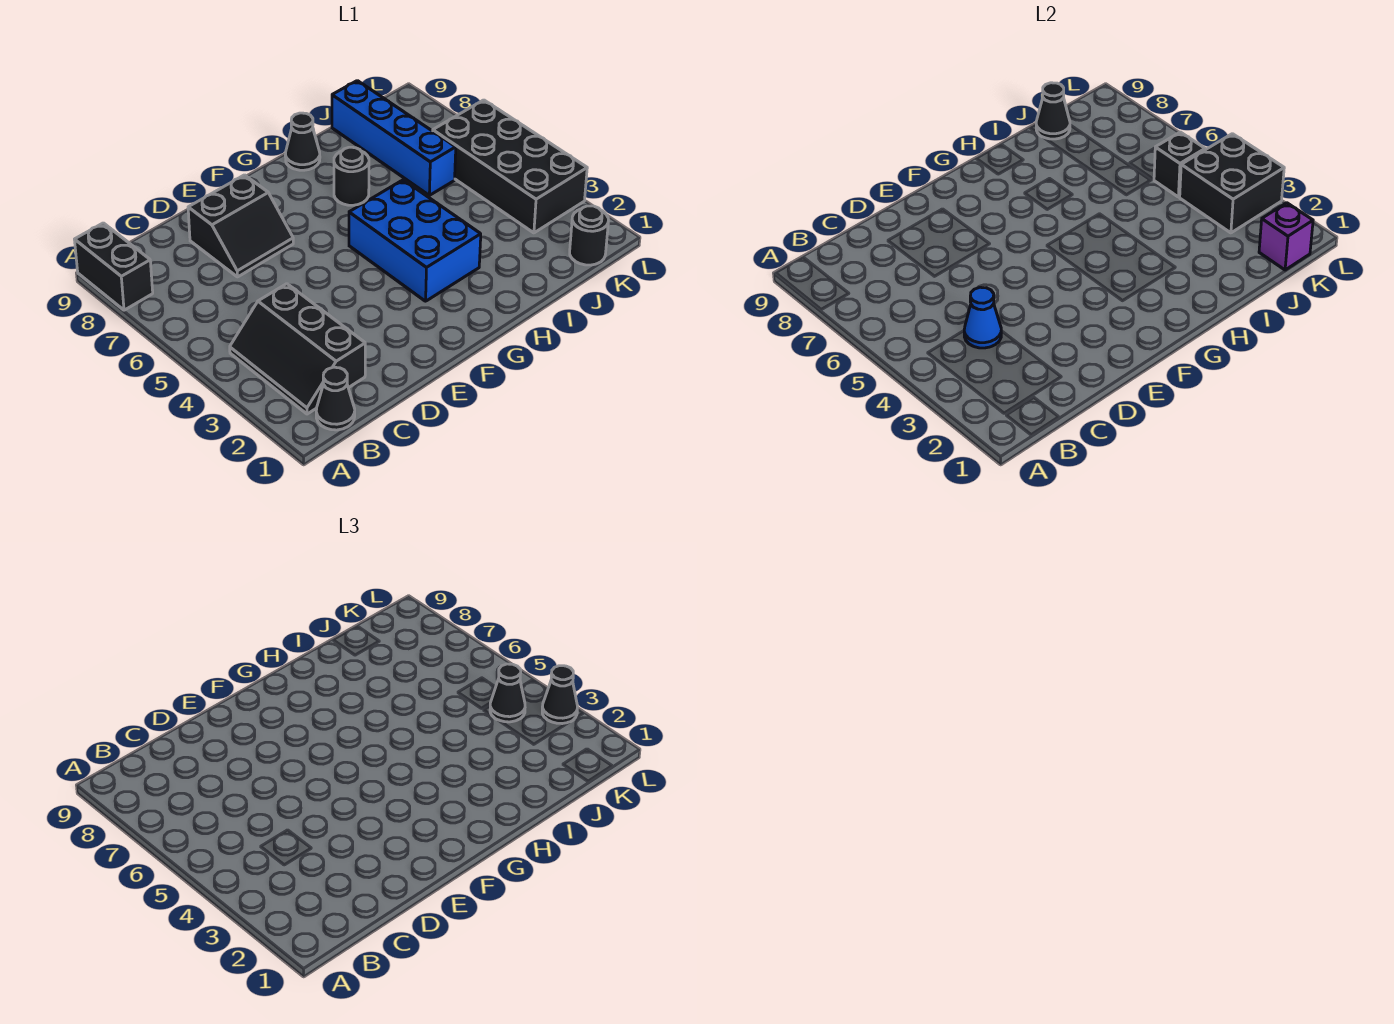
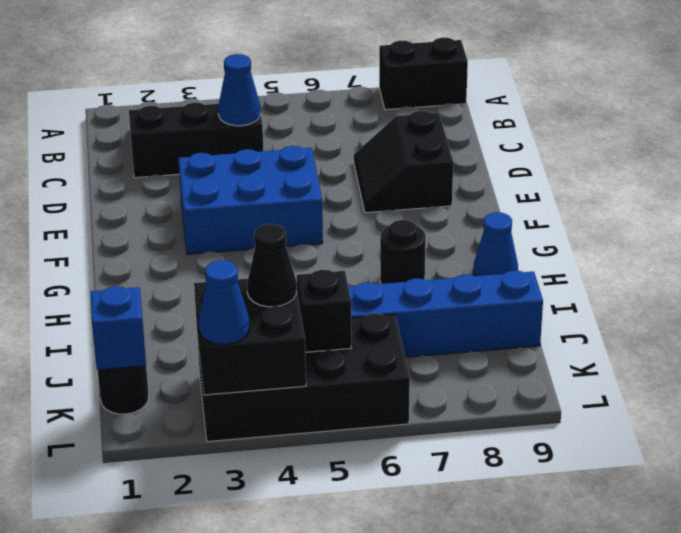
black 1x1 cone [316,367,355,430] -> none
blue 2x3 brick [349,180,481,301] -> blue 2x3 brick moved to [178,146,323,254]
black 1x1 cone [285,113,320,170] -> blue 1x1 cone [473,212,518,276]
black 1x1 cone [1036,83,1070,139] -> none
purple 1x1 brick [1259,203,1313,270] -> blue 1x1 brick [90,286,146,370]
black 1x1 cone [542,666,577,724] -> blue 1x1 cone [199,260,250,345]

